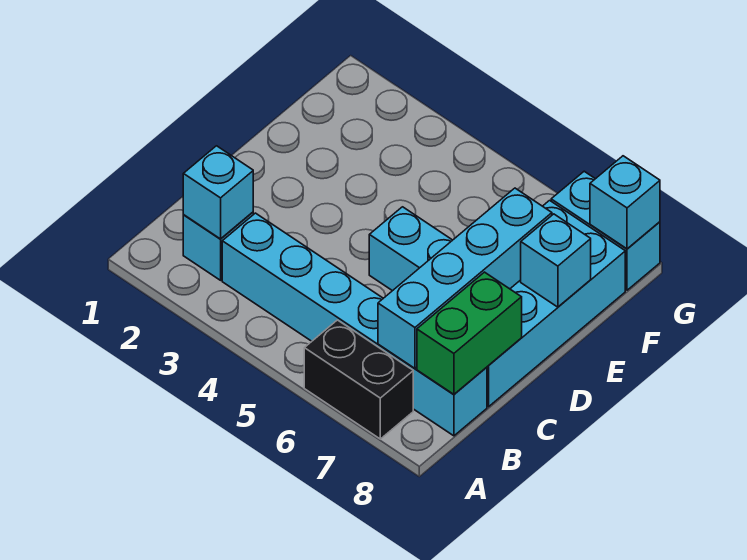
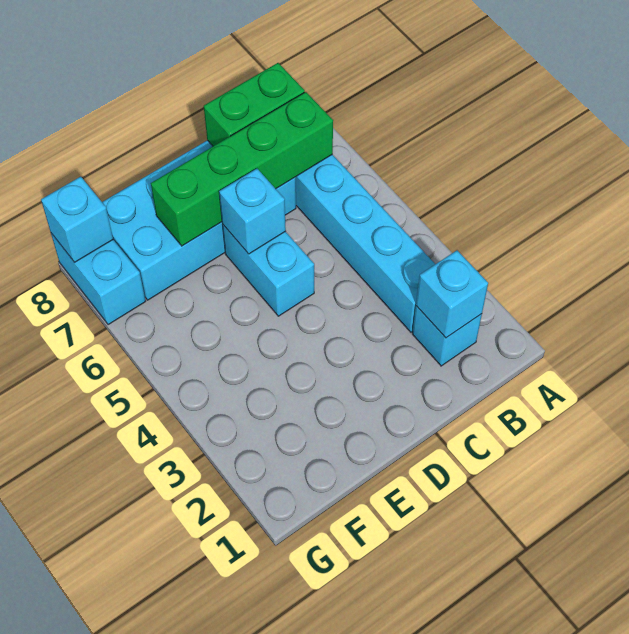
black 1x2 brick [304,320,413,439] -> none
cyan 1x4 brick [378,188,552,368] -> green 1x4 brick [151,92,333,246]
cyan 1x1 brick [521,214,591,307] -> cyan 1x1 brick moved to [219,169,286,254]

